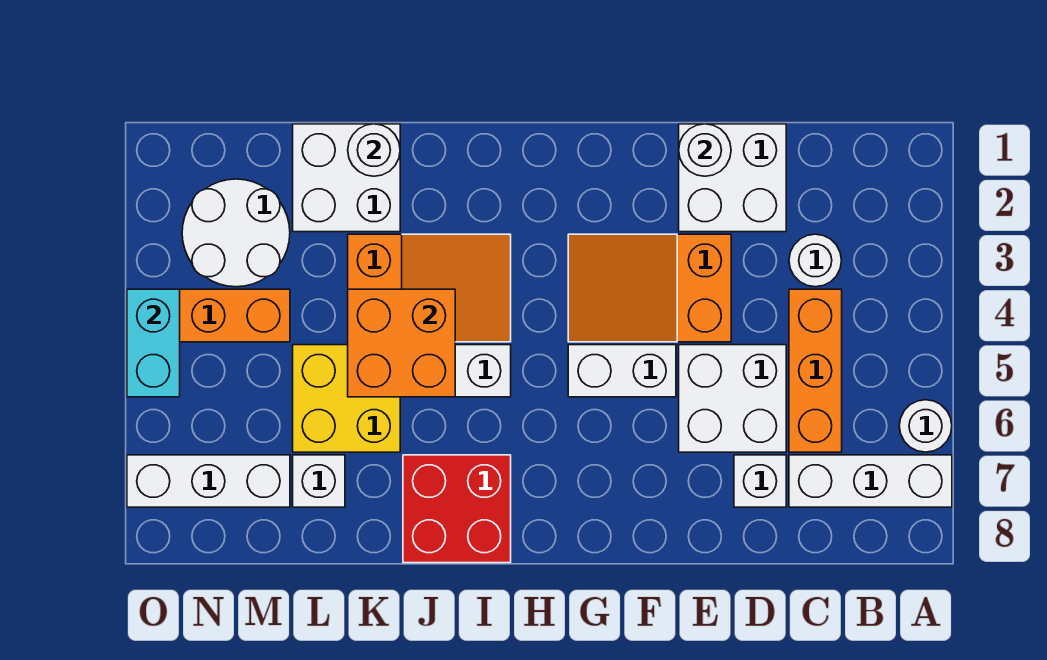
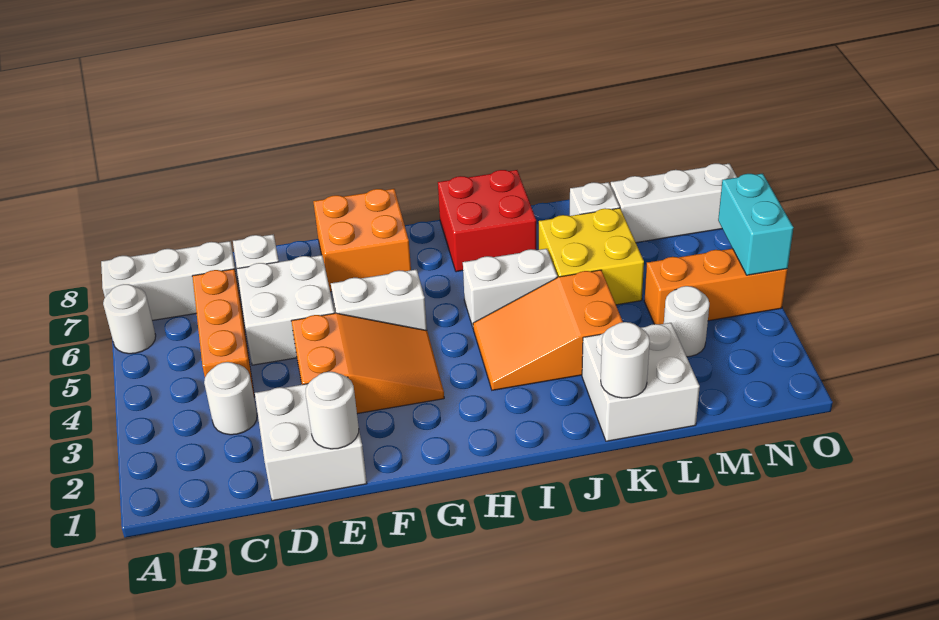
orange 2x2 brick [348,289,455,397] -> orange 2x2 brick moved to [313,189,411,292]
white 2x2 round brick [182,179,290,287] -> white 1x1 round brick [664,286,710,357]

